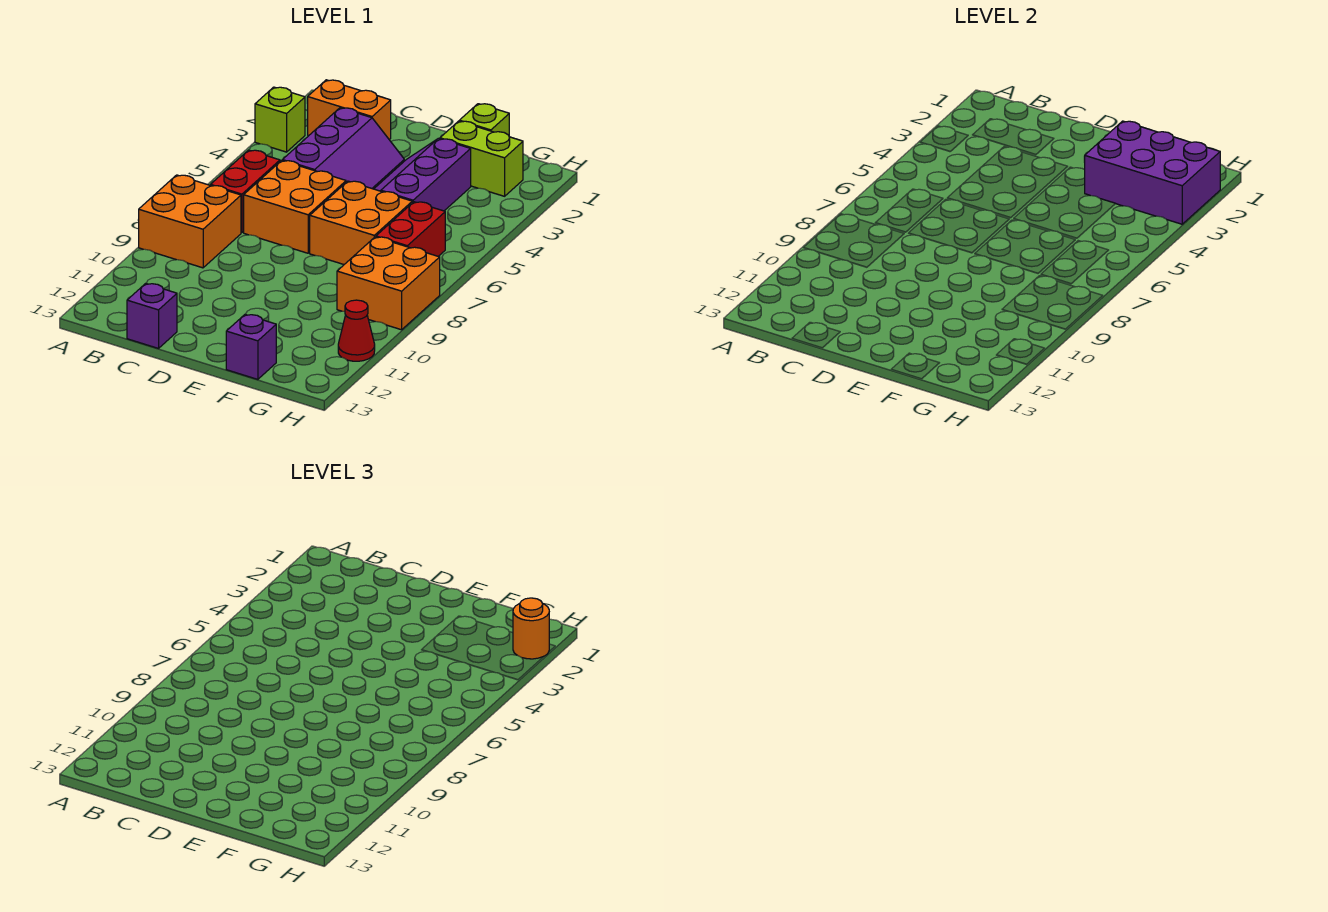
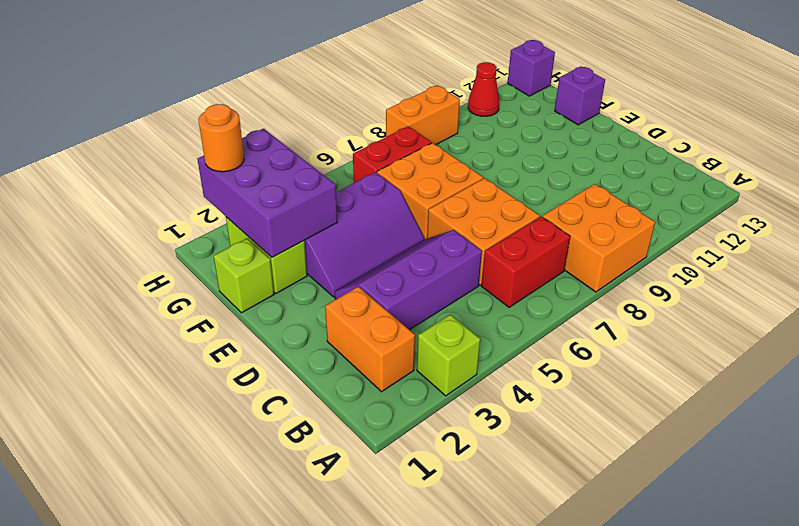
purple 1x1 brick [127,284,177,348] -> purple 1x1 brick moved to [508,40,555,96]
orange 2x2 brick [337,237,440,330] -> orange 1x2 brick [386,85,460,145]

